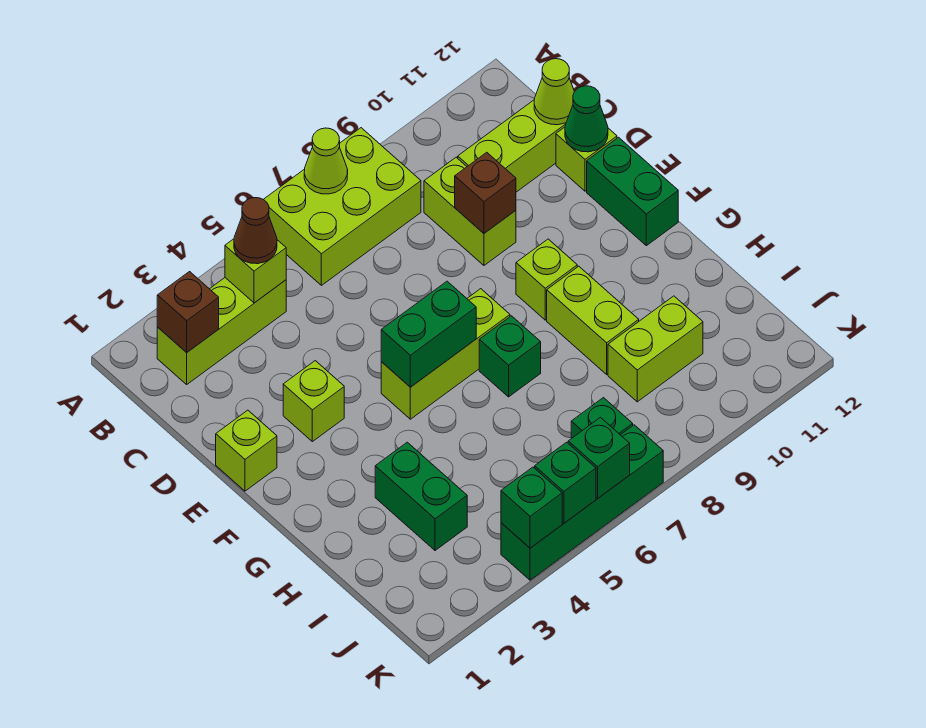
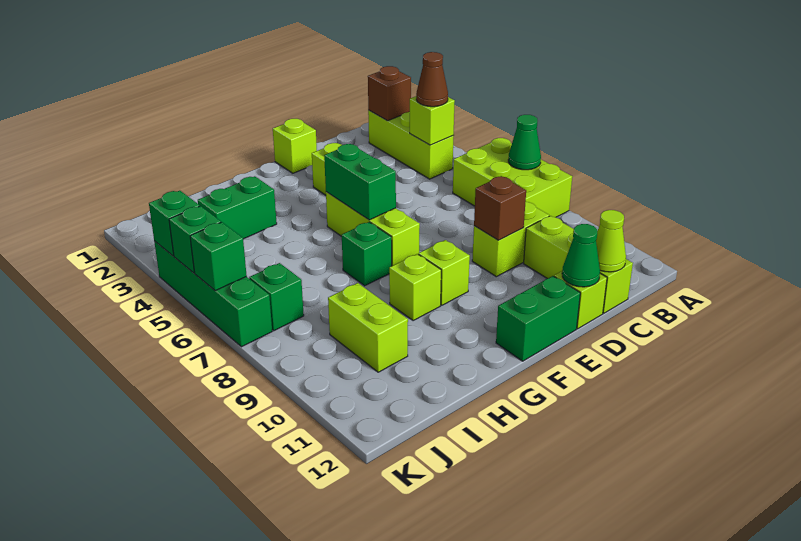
lime 1x1 cone [304,128,348,194] -> green 1x1 cone [508,115,541,170]
lime 1x2 brick [547,266,639,374] -> lime 1x1 brick [389,254,441,320]

